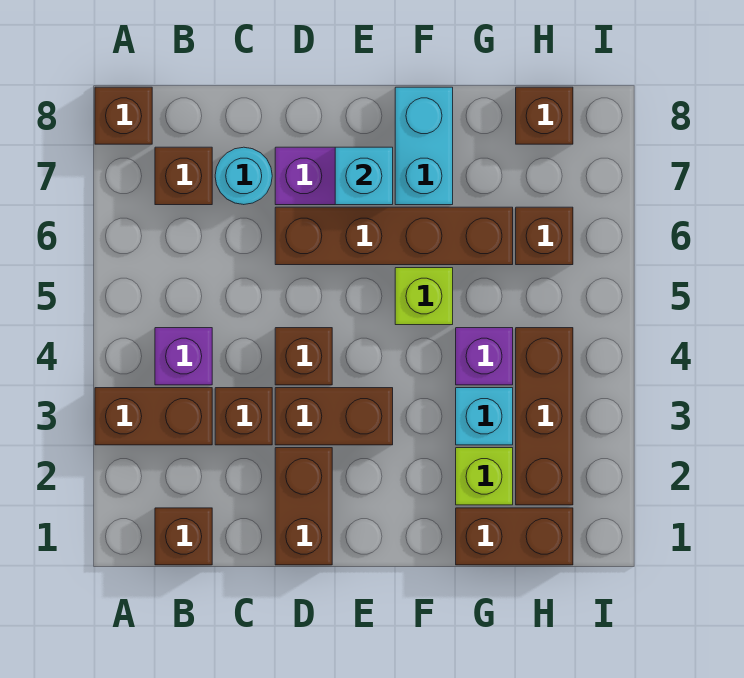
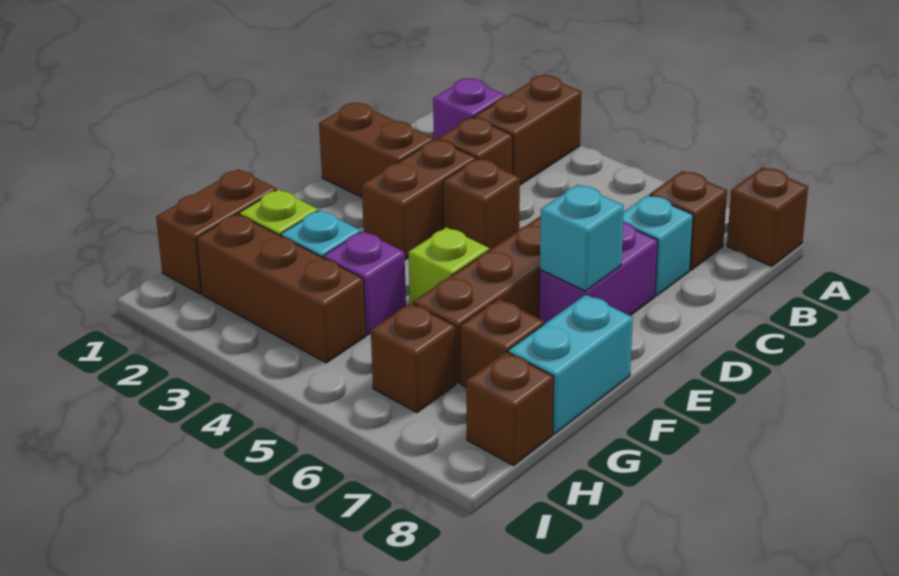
brown 1x1 brick [155,508,212,565] -> brown 1x1 brick moved to [460,299,544,387]
purple 1x1 brick [155,328,212,385] -> purple 1x1 brick moved to [433,78,506,140]
cyan 1x1 round brick [215,147,272,205] -> cyan 1x1 brick [623,195,693,296]
cyan 1x2 brick [395,87,453,205] -> cyan 1x2 brick turned to [508,295,633,434]

